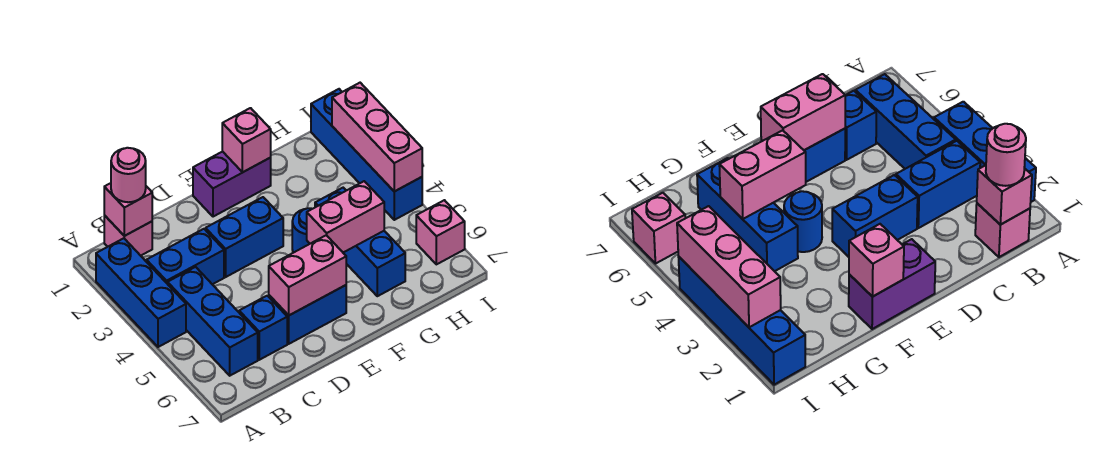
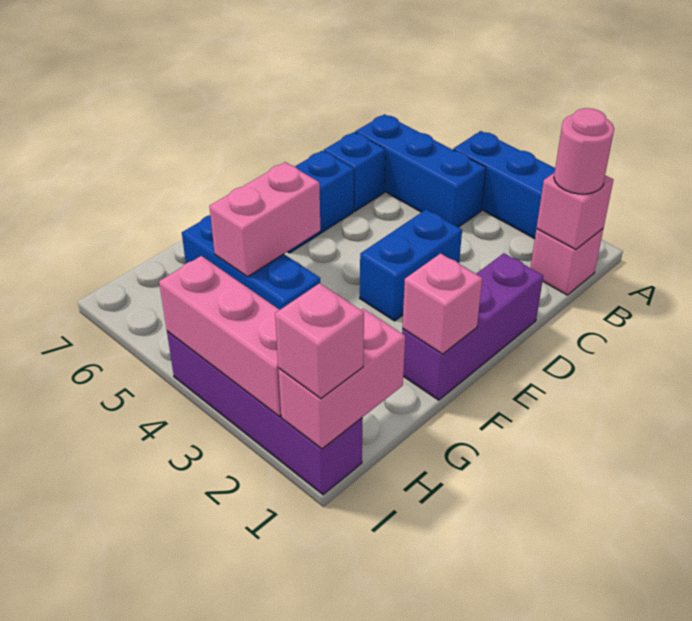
blue 1x2 brick [146,229,224,284] -> none
pink 1x2 brick [269,235,346,315] -> pink 1x2 brick moved to [278,309,405,449]
purple 1x2 brick [193,151,271,217] -> purple 1x3 brick [402,253,543,400]
blue 1x1 round brick [292,208,311,253] -> none
blue 1x4 brick [311,89,422,220] -> purple 1x4 brick [167,331,363,495]
pink 1x1 brick [416,200,465,264] -> pink 1x1 brick moved to [275,283,364,398]

